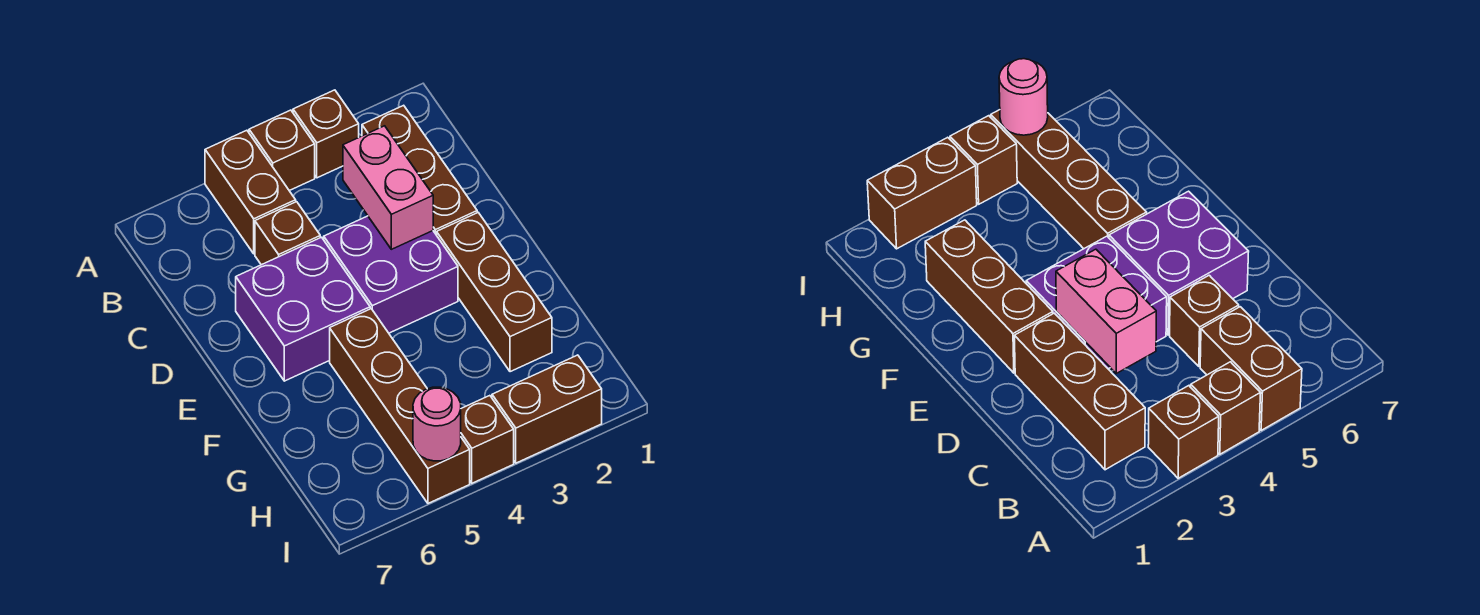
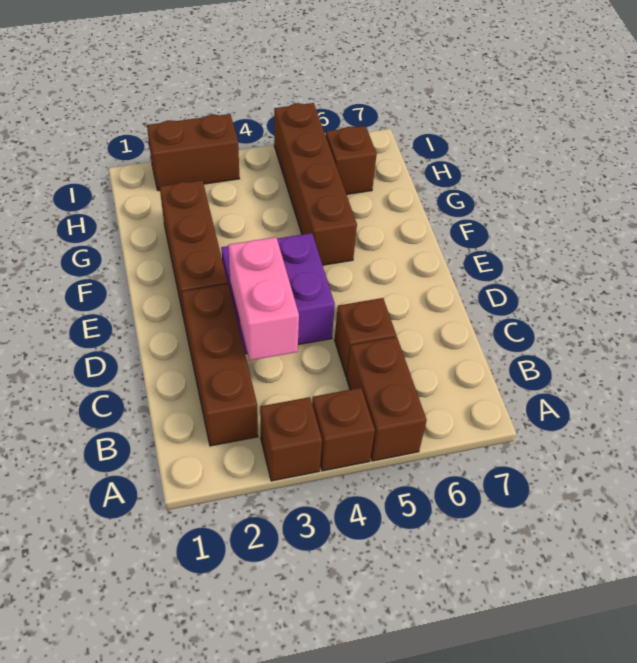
purple 2x2 brick [236,237,370,381] -> none
brown 1x1 brick [461,396,514,483] -> brown 1x1 brick moved to [326,126,377,194]
pink 1x1 round brick [413,387,461,461] -> none

